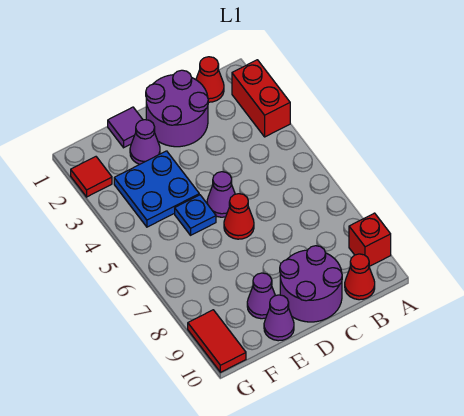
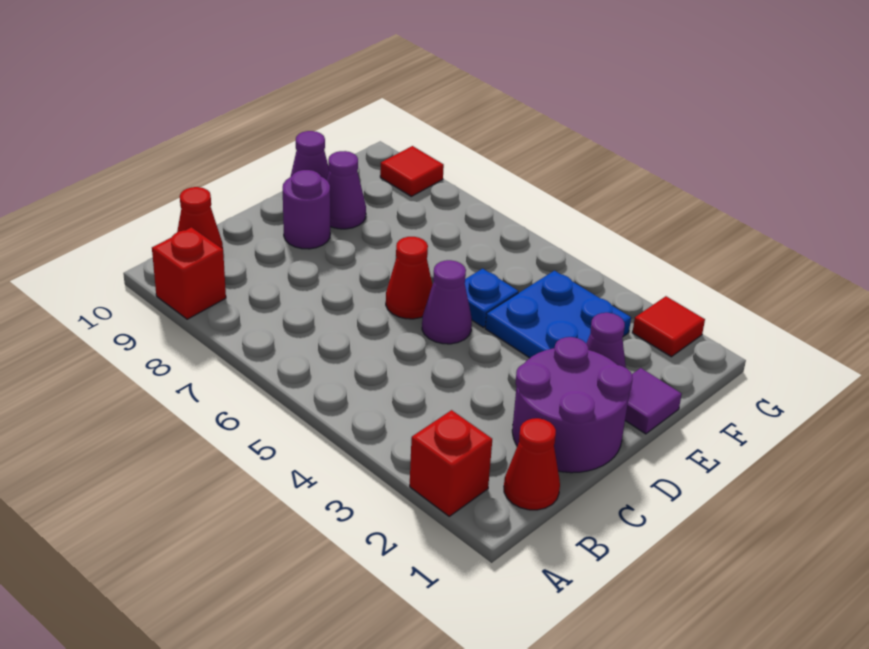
red 1x2 brick [232,60,290,137] -> red 1x1 brick [410,410,492,516]
purple 2x2 round brick [280,246,342,322] -> purple 1x1 round brick [283,170,330,249]
red 1x2 tile [188,310,246,372] -> red 1x1 tile [380,146,444,196]

